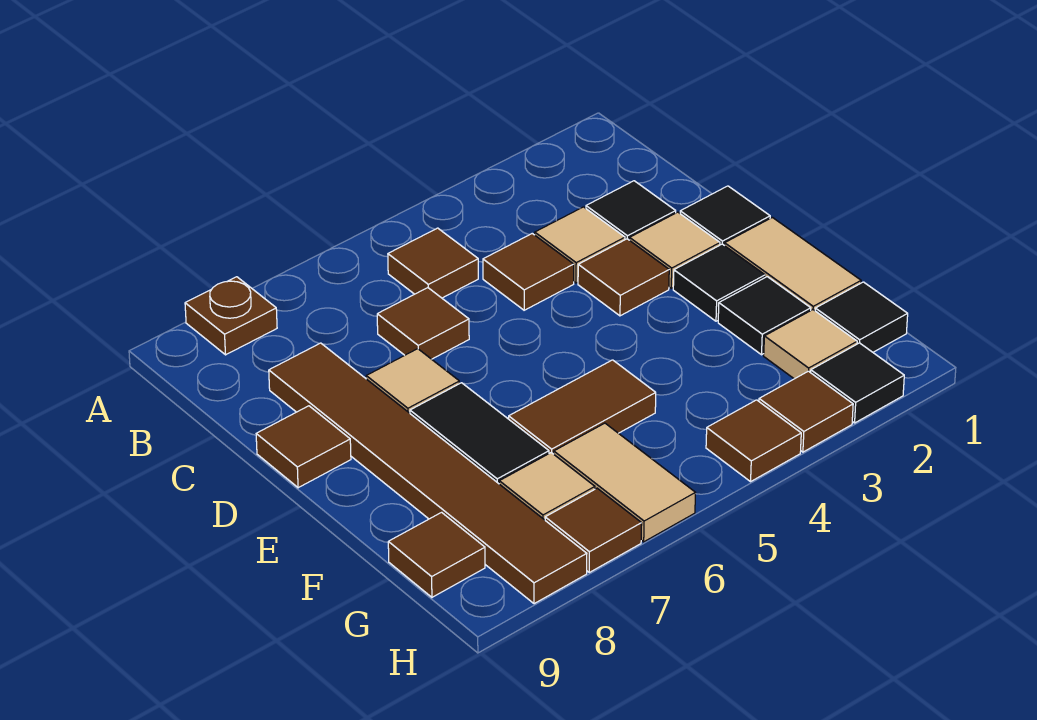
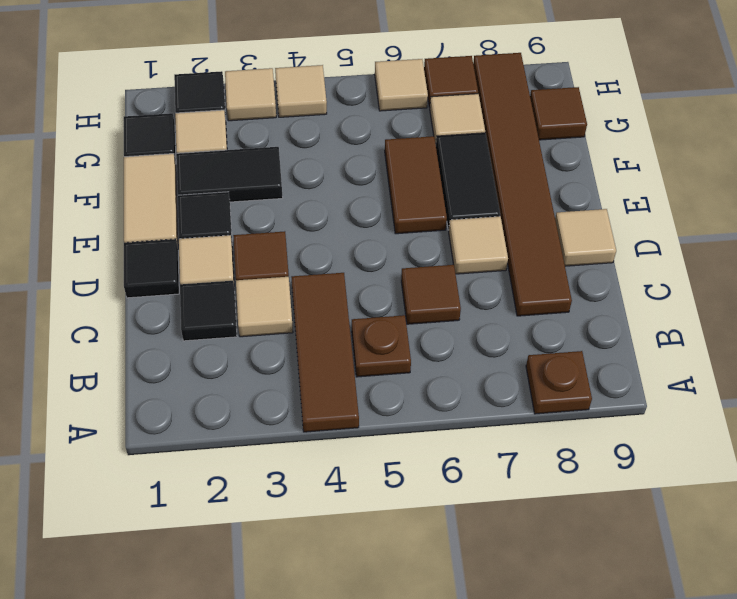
brown 1x1 tile [388,228,478,298] -> brown 1x1 plate [352,315,411,377]
brown 1x1 tile [483,234,574,310] -> brown 1x3 tile [291,273,359,432]
brown 1x1 tile [256,406,351,488] -> tan 1x1 tile [555,209,616,266]
black 1x1 tile [718,277,811,355] -> black 1x2 tile [176,147,283,202]
brown 1x2 tile [509,360,656,454] -> brown 1x2 tile turned to [385,136,447,234]
tan 1x2 tile [554,423,696,542] -> tan 1x1 tile [375,59,428,111]
brown 1x1 tile [759,371,853,452] -> tan 1x1 tile [225,68,276,121]
brown 1x1 tile [706,400,801,482] -> tan 1x1 tile [275,65,327,117]

